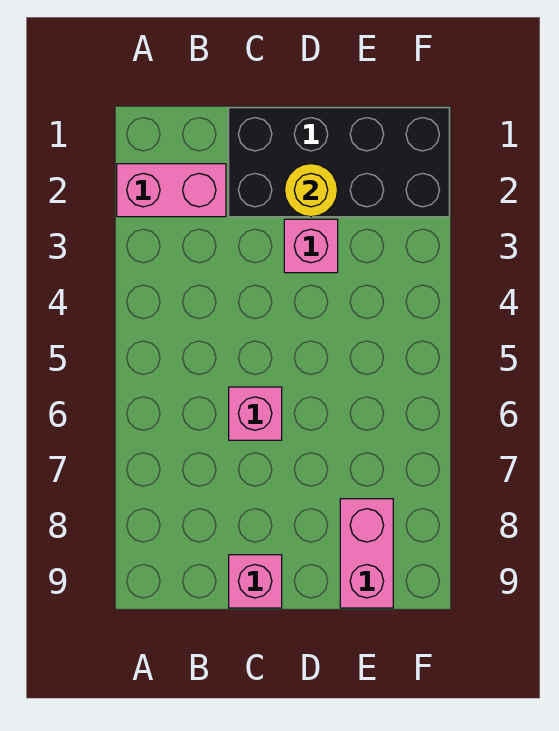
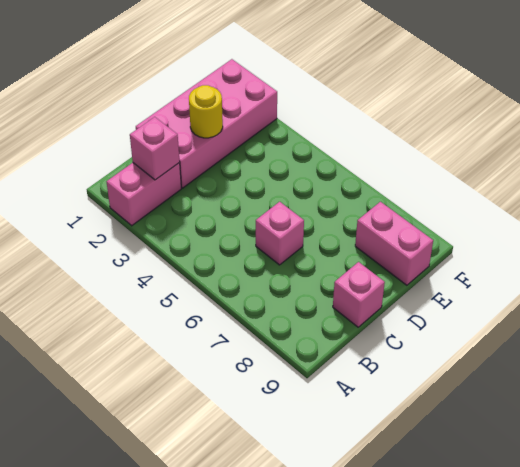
black 2x4 brick [229,108,449,217] -> pink 2x4 brick [136,59,277,188]
pink 1x1 brick [284,219,338,273] -> pink 1x1 brick moved to [130,117,180,180]

